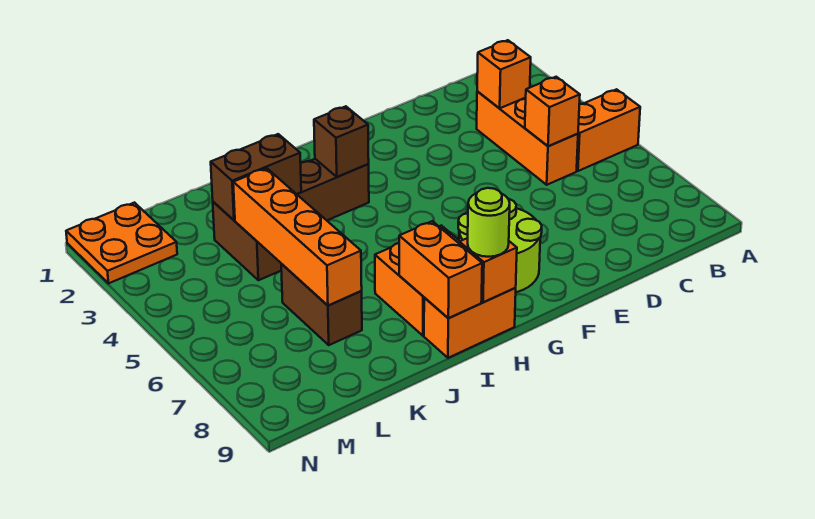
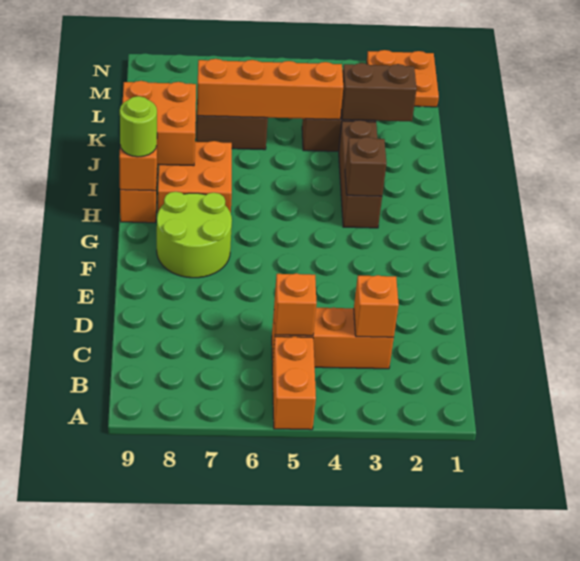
orange 1x2 brick [399,221,482,318] -> orange 2x2 brick [122,81,196,166]
brown 1x2 brick [211,134,301,220] -> brown 1x2 brick turned to [341,63,417,122]

